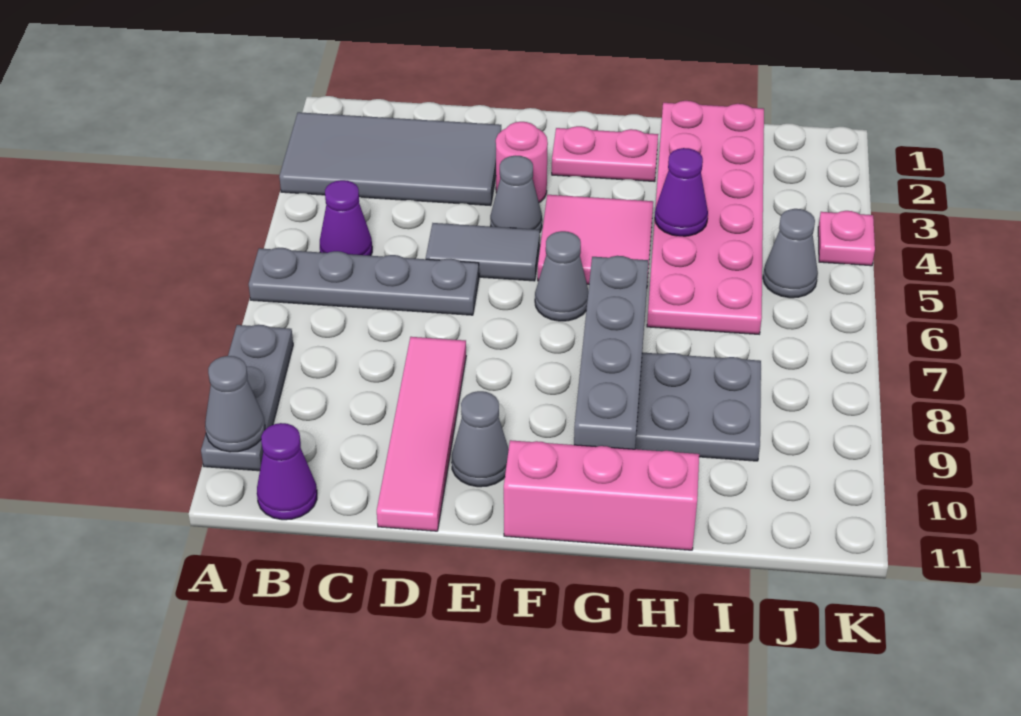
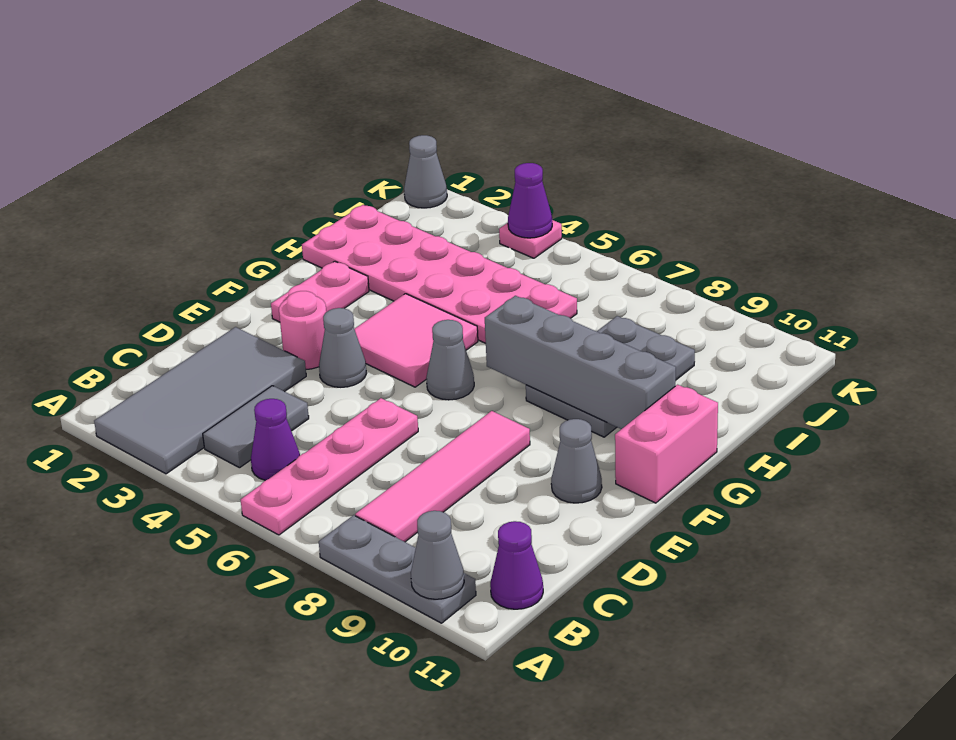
grey 1x4 plate [249,248,479,315] -> pink 1x4 plate [241,398,418,535]
grey 1x2 tile [426,223,540,281] -> grey 1x2 tile moved to [203,386,309,468]
pink 1x4 tile [377,337,466,531] -> pink 1x4 tile turned to [355,411,530,542]
pink 1x3 brick [504,440,699,550] -> pink 1x2 brick [615,385,718,503]
purple 1x1 cone [655,148,708,236] -> purple 1x1 cone moved to [508,163,552,238]
grey 1x1 cone [763,209,818,298] -> grey 1x1 cone moved to [404,135,447,208]

